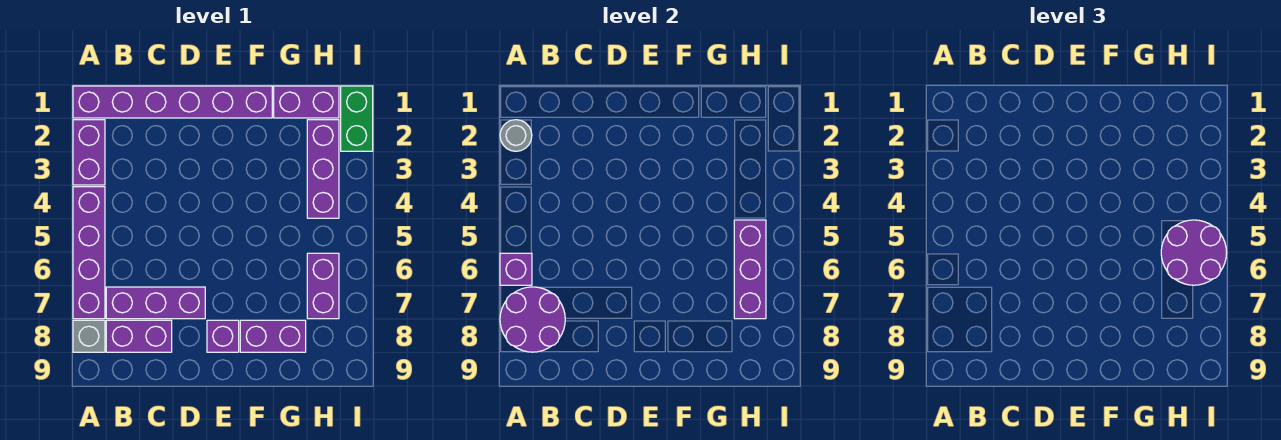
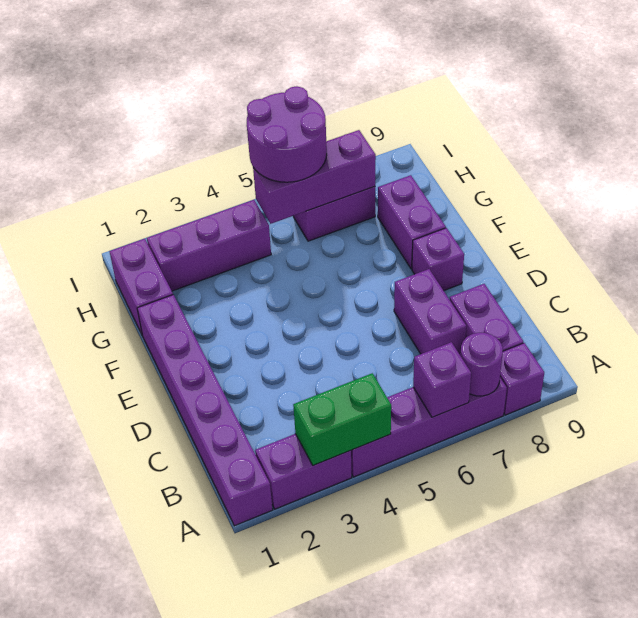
grey 1x1 round brick [500,120,532,151] -> none
purple 2x2 round brick [500,287,565,352] -> purple 1x1 round brick [460,333,503,396]
grey 1x1 brick [73,320,105,352] -> purple 1x1 brick [500,343,544,415]
purple 1x3 brick [106,287,205,319] -> purple 1x2 brick [394,269,466,354]
green 1x2 brick [341,86,373,151] -> green 1x2 brick moved to [293,373,391,465]

